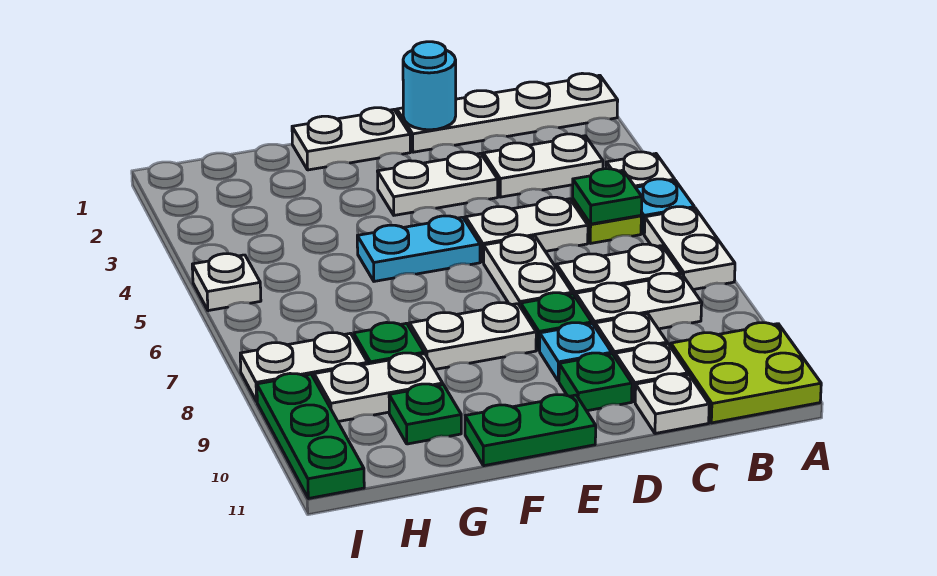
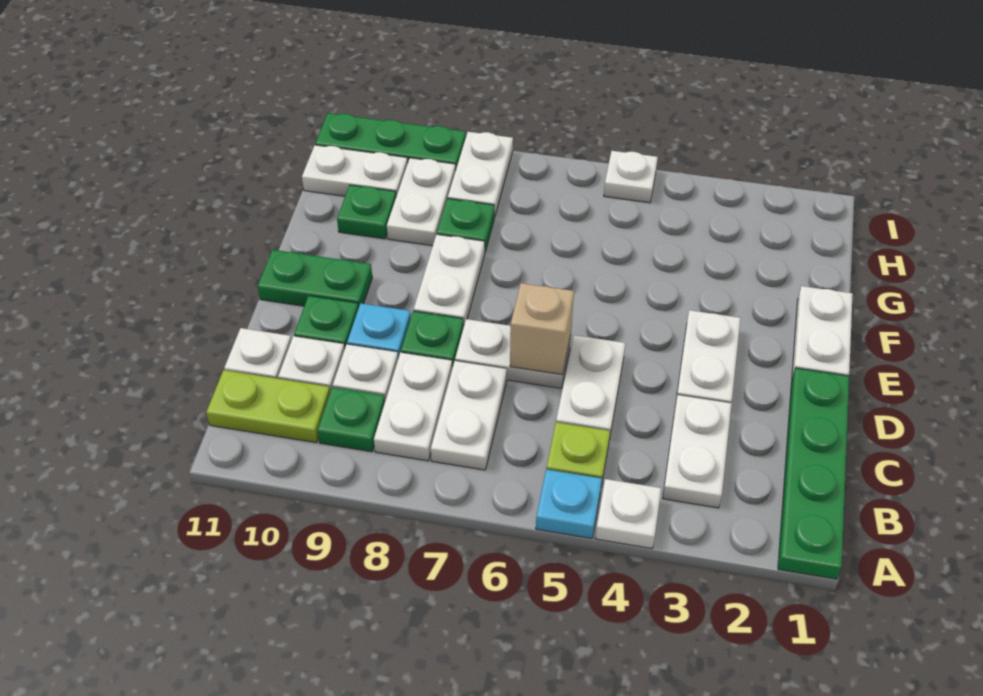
white 1x4 plate [397,73,618,152] -> green 1x4 plate [778,368,849,579]
white 1x2 plate [644,207,735,290] -> white 1x2 plate moved to [302,145,408,196]
lime 2x2 plate [671,323,821,423] -> lime 1x2 plate [206,370,330,443]
green 1x1 plate [573,169,642,224] -> green 1x1 plate moved to [317,387,385,452]
cyan 1x1 round brick [403,42,456,130] -> none
none -> tan 1x1 brick [510,283,574,375]
cyan 1x2 plate [357,216,480,281] -> none
green 1x2 plate [465,395,596,466] -> green 1x2 plate turned to [258,250,372,308]

